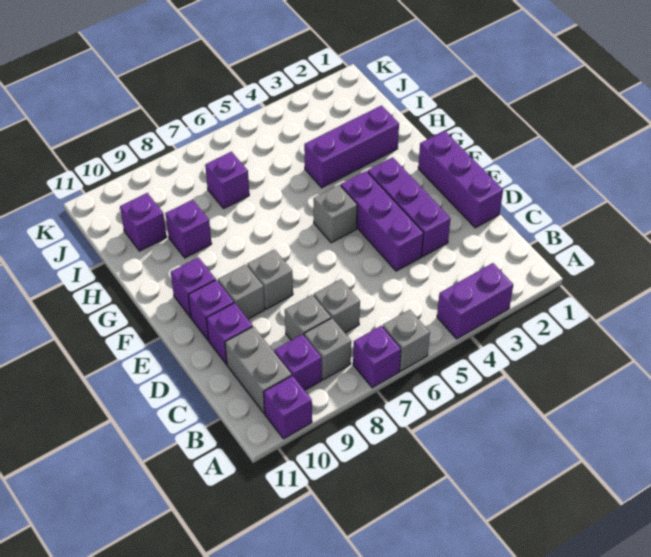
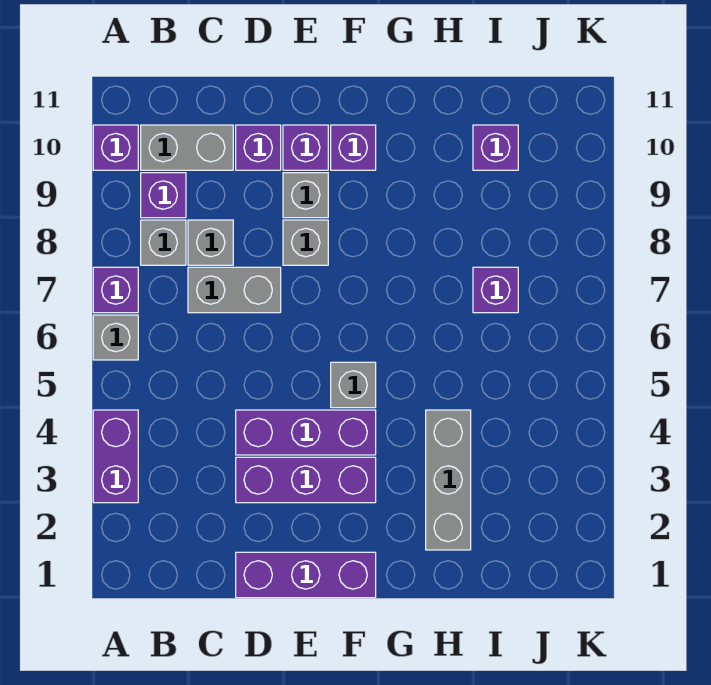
grey 1x1 brick [314,279,360,333] -> grey 1x2 brick [188,267,281,313]
purple 1x3 brick [304,106,399,188] -> grey 1x3 brick [426,410,471,550]
purple 1x1 brick [166,200,212,258] -> none

